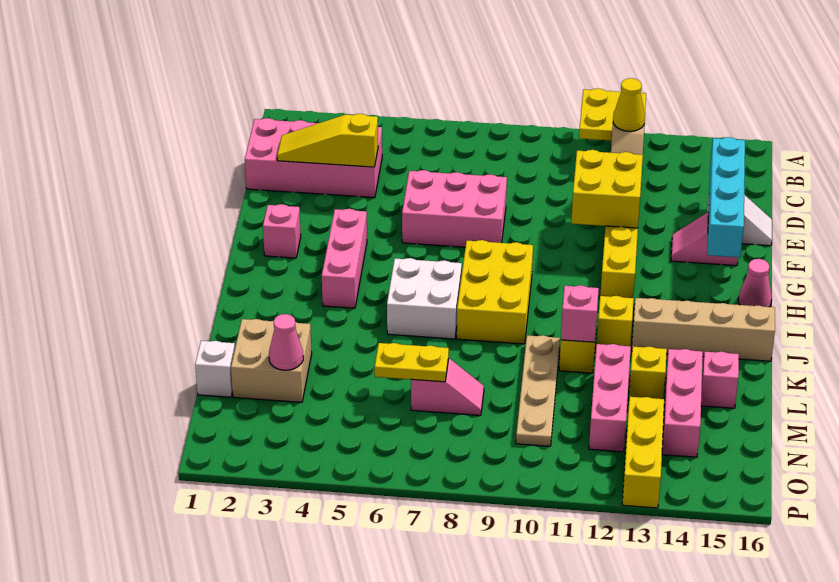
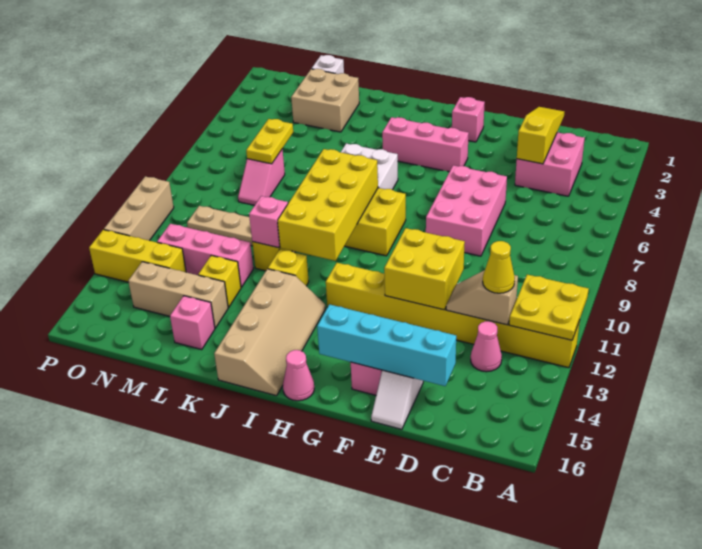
pink 2x4 brick [245,118,382,198] -> pink 2x2 brick [515,132,585,196]
none -> yellow 2x4 brick [278,149,378,261]
pink 1x3 brick [662,349,703,457] -> tan 1x3 brick [128,262,228,328]
pink 1x1 cone [269,314,303,370] -> pink 1x1 cone moved to [471,321,502,372]
none -> tan 1x3 brick [104,176,174,241]

